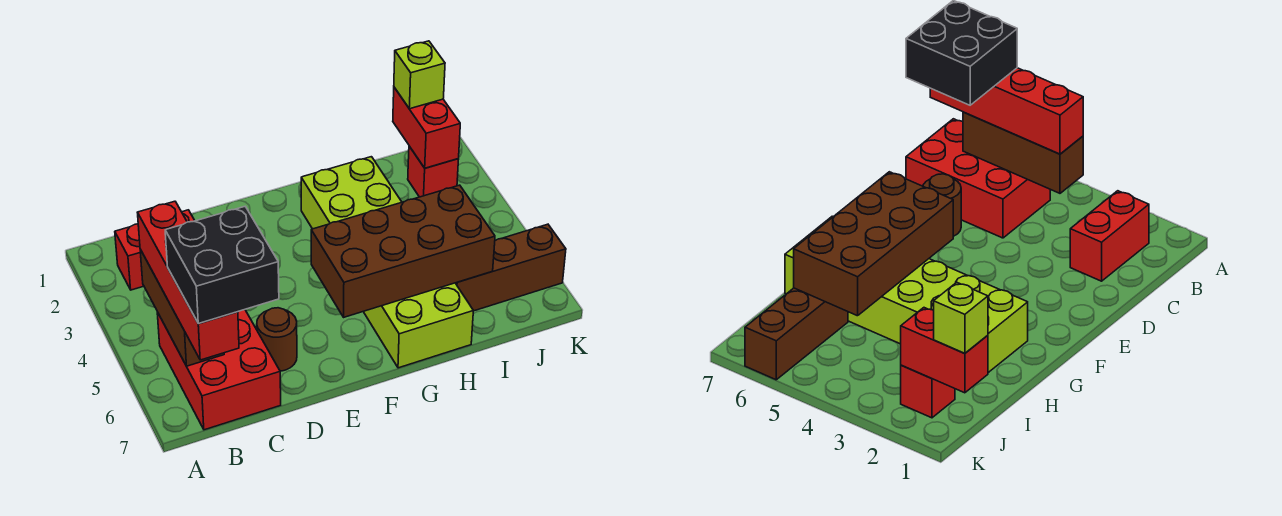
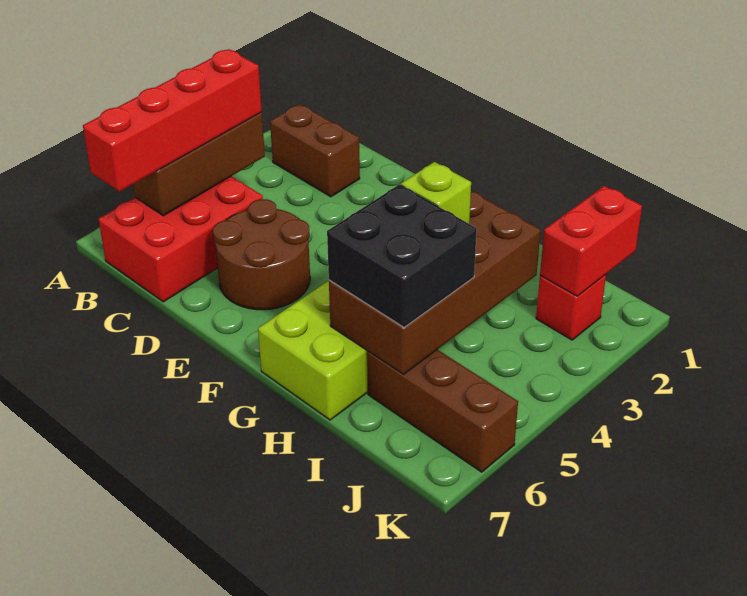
red 1x2 brick [115,210,195,290] -> brown 1x2 brick [270,104,360,197]
black 2x2 brick [165,207,279,323] -> black 2x2 brick moved to [327,184,477,327]
brown 1x1 round brick [257,308,297,371] -> brown 2x2 round brick [213,199,310,310]
brown 2x4 brick [311,185,495,317] -> brown 2x4 brick turned to [329,191,541,374]
lime 1x1 brick [394,41,445,109] -> lime 1x1 brick moved to [401,162,471,224]

